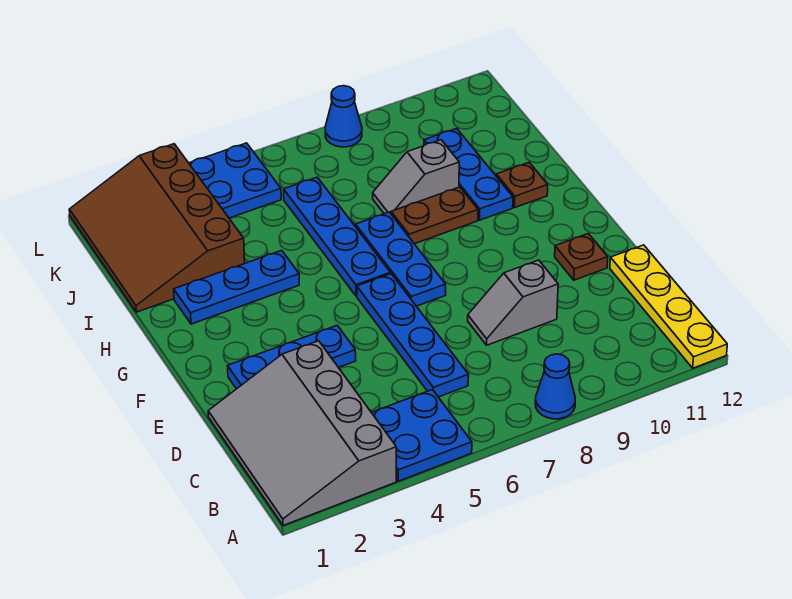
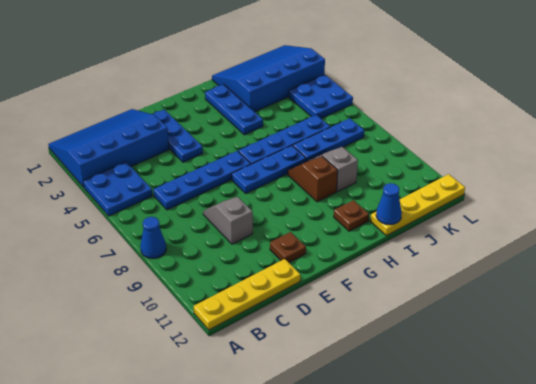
grey 3x4 slope [208,341,396,526] -> blue 3x4 slope [48,109,169,187]
brown 1x2 plate [391,187,478,244] -> brown 1x2 slope [287,156,338,202]
blue 1x3 plate [424,128,513,220] -> blue 1x3 plate moved to [293,118,364,162]
brown 3x4 slope [69,144,245,312] -> blue 3x4 slope [212,45,325,112]
none -> yellow 1x4 plate [370,174,465,236]
blue 1x1 cone [325,86,362,147] -> blue 1x1 cone moved to [376,183,402,225]

